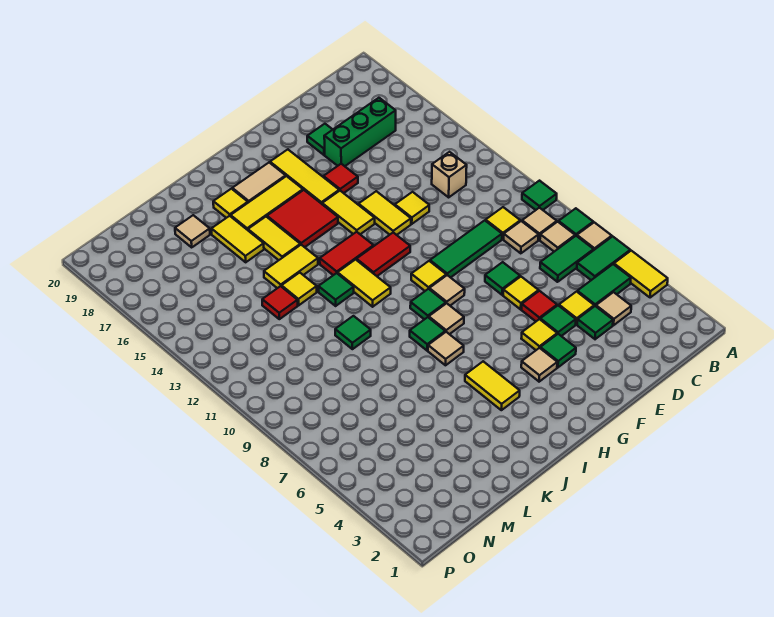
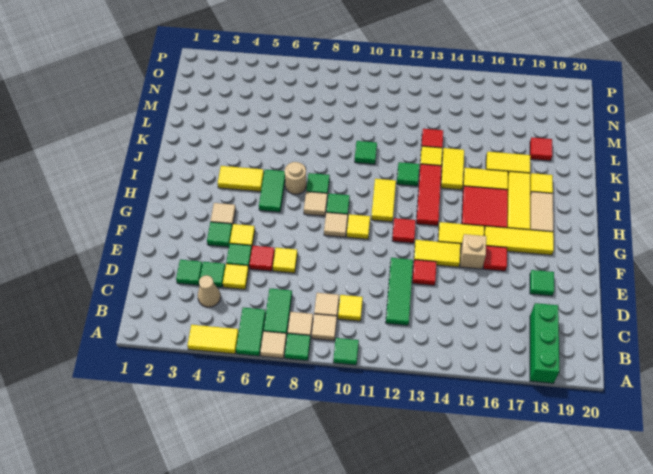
green 1x2 tile [577,264,631,306] -> green 1x2 tile moved to [259,170,285,212]
tan 1x1 tile [596,292,631,325] -> tan 1x1 cone [198,275,220,307]
tan 1x1 brick [432,152,467,197] -> tan 1x1 brick moved to [460,234,486,269]
green 1x3 brick [324,98,396,166] -> green 1x3 brick moved to [530,303,559,383]
green 1x3 tile [430,220,502,278] -> green 1x3 tile moved to [386,258,413,325]
green 1x1 tile [485,262,520,295] -> green 1x1 tile moved to [176,260,202,285]
yellow 1x1 tile [395,192,429,224] -> red 1x1 tile [412,260,436,285]
red 1x2 tile [356,233,410,276] -> red 1x1 tile [392,218,416,243]
red 1x2 tile [320,232,374,275] -> red 1x3 tile [416,164,442,226]
tan 1x1 tile [428,332,464,365] -> tan 1x1 round brick [285,162,306,194]
yellow 1x2 tile [338,260,391,307] -> yellow 1x2 tile turned to [371,179,396,222]
tan 1x1 tile [175,215,210,247] -> red 1x1 tile [530,138,552,161]

